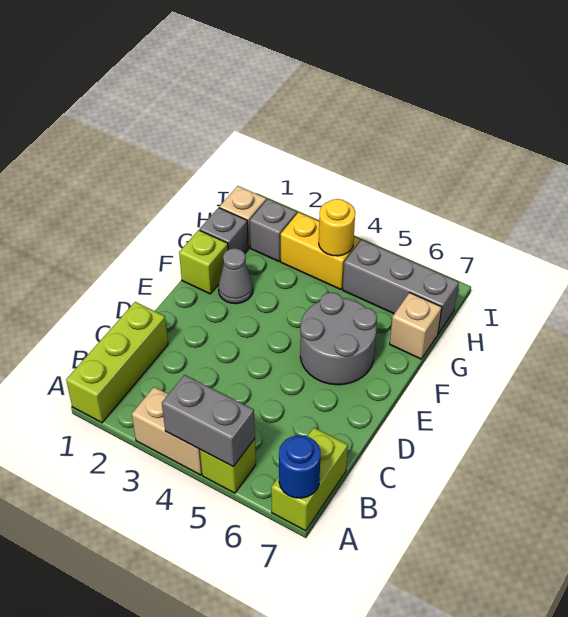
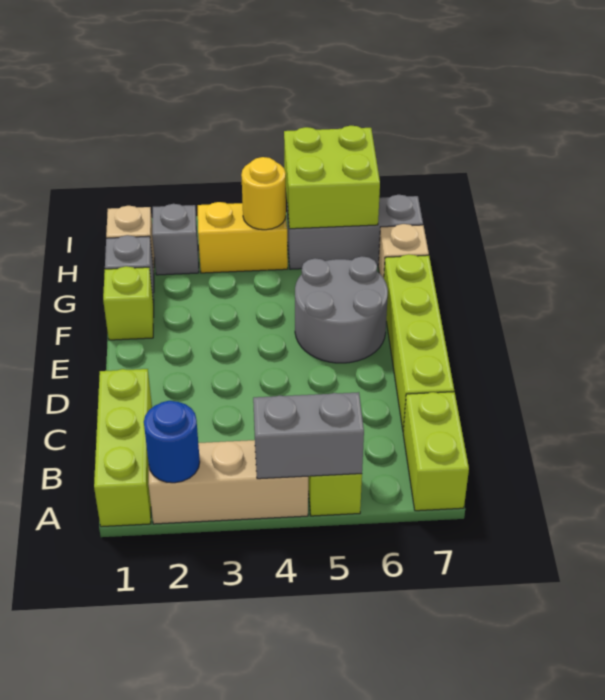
tan 1x2 brick [132,387,202,475] -> tan 1x3 brick [149,440,308,524]
blue 1x1 round brick [279,435,321,498] -> blue 1x1 round brick moved to [144,401,200,483]
none -> lime 1x4 brick [384,254,454,430]
grey 1x1 cone [218,248,253,304] -> none
none -> lime 2x2 brick [284,126,380,229]

